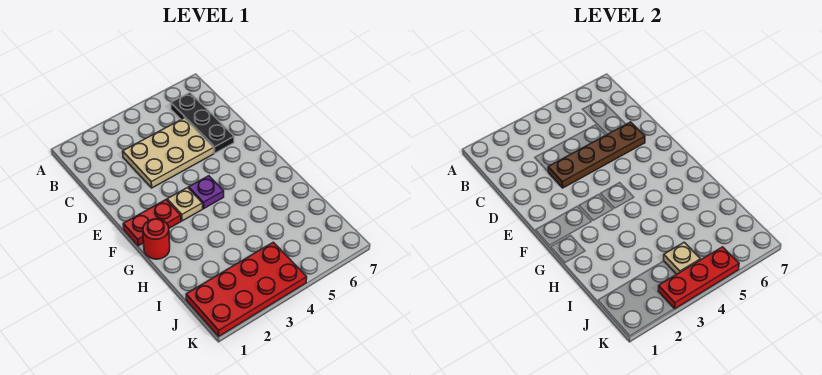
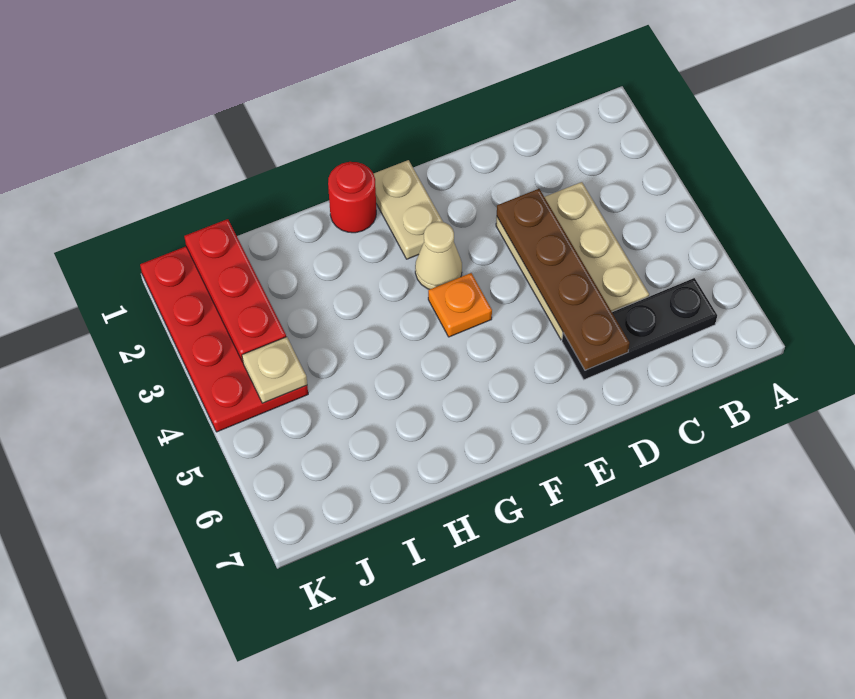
red 1x2 plate [123,200,181,246] -> tan 1x2 plate [374,160,443,259]
tan 1x1 plate [167,188,203,221] -> tan 1x1 cone [415,222,462,289]
purple 1x1 plate [189,176,224,209] -> orange 1x1 plate [428,273,492,337]
red 1x3 plate [658,247,739,309] -> red 1x3 plate moved to [184,219,286,362]

